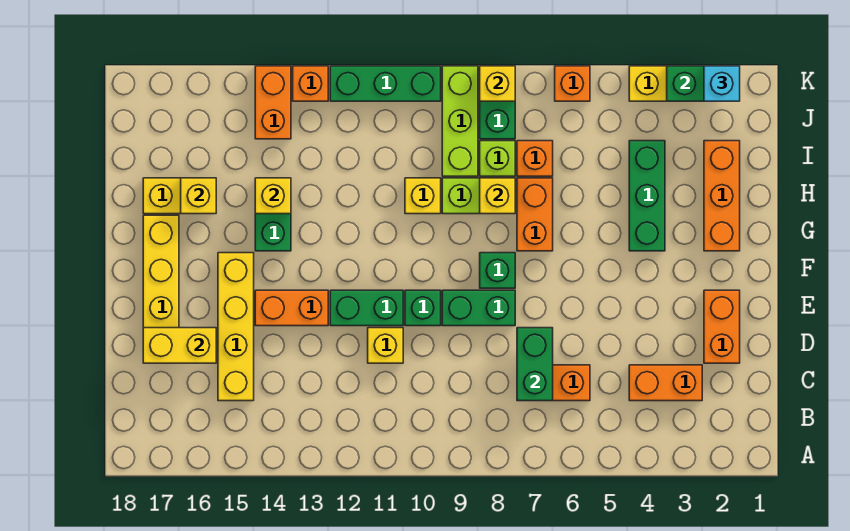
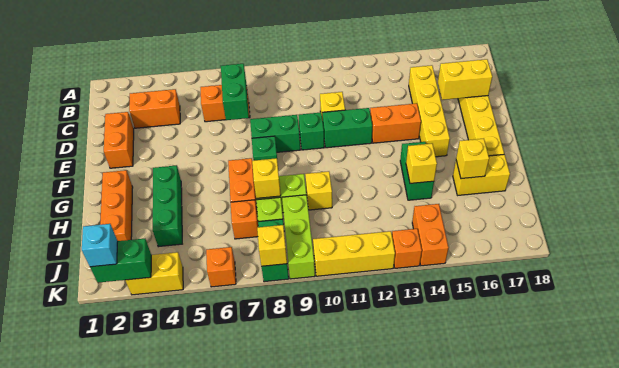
green 1x3 brick [330,66,441,101] -> yellow 1x3 brick [313,231,395,276]

